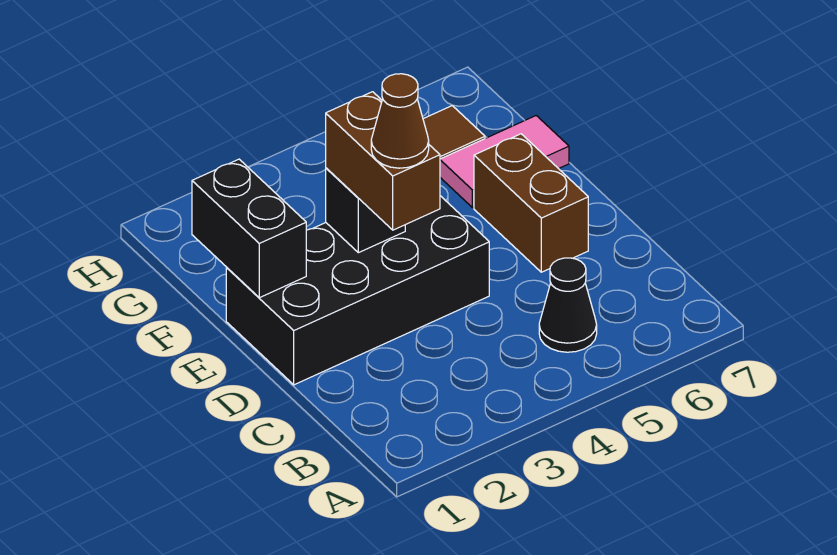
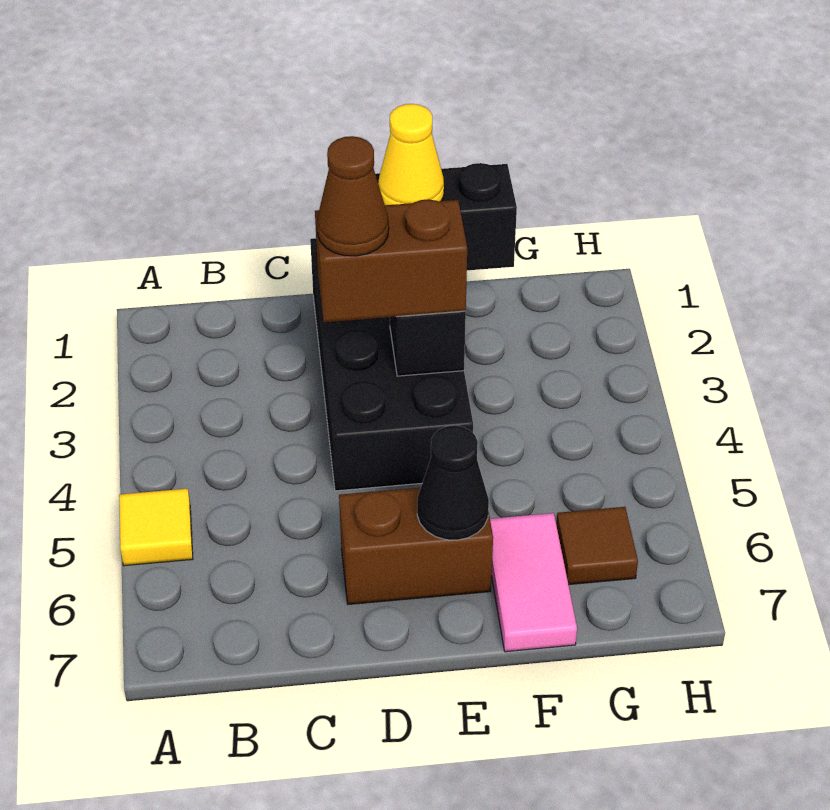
none -> yellow 1x1 tile [119,489,193,566]
black 1x1 cone [539,258,597,352] -> black 1x1 cone moved to [417,426,489,540]
none -> yellow 1x1 cone [378,104,444,205]

